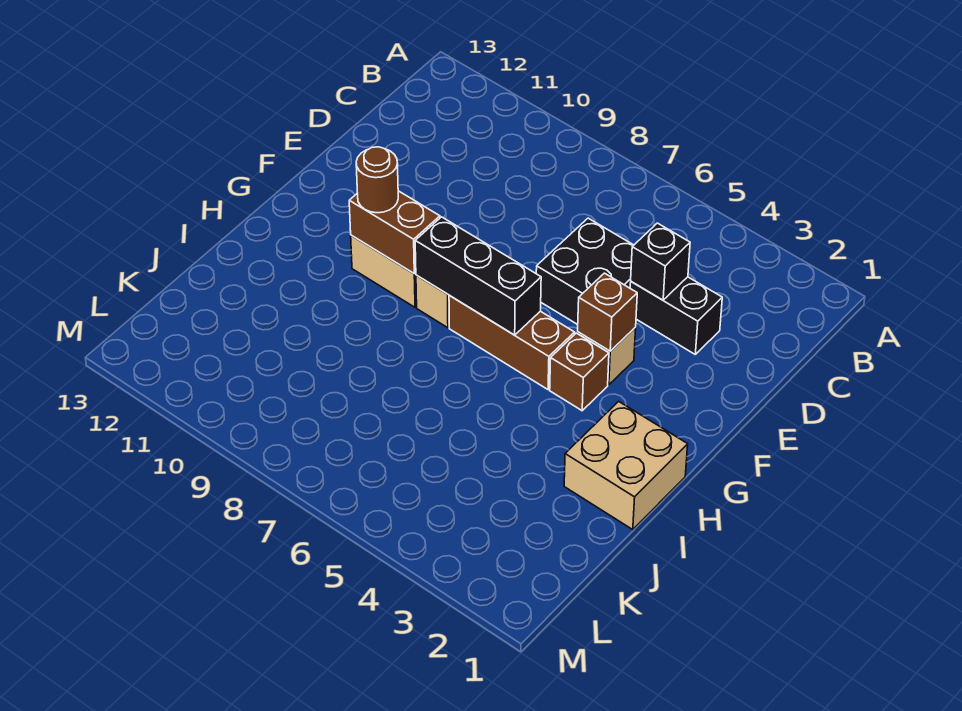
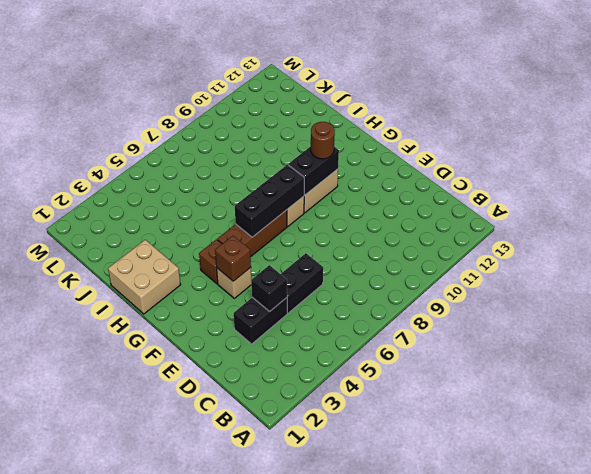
black 2x2 brick [536,218,634,325] -> black 1x2 brick [281,253,323,313]
brown 1x2 brick [349,191,440,274] -> black 1x2 brick [288,146,339,195]

